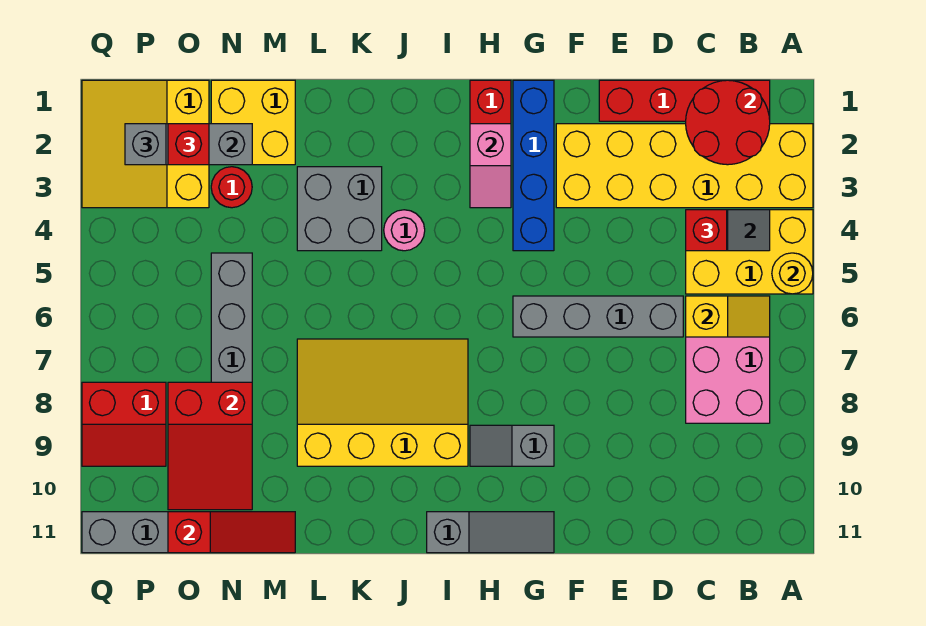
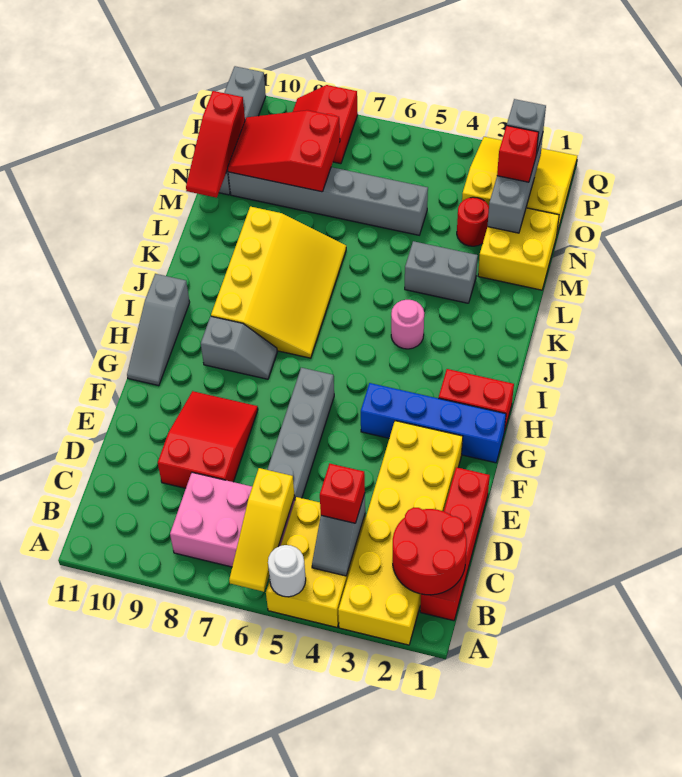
yellow 1x1 round brick [772,253,813,294] -> white 1x1 round brick [268,545,306,597]
yellow 1x2 slope [686,296,770,337] -> yellow 1x3 slope [229,468,295,592]
none -> red 2x3 slope [158,391,258,488]
grey 1x2 slope [470,425,554,466] -> grey 1x2 slope turned to [201,316,277,379]
pink 1x2 slope [470,124,511,208] -> none
grey 2x2 brick [297,167,382,251] -> grey 1x2 brick [405,241,478,303]

